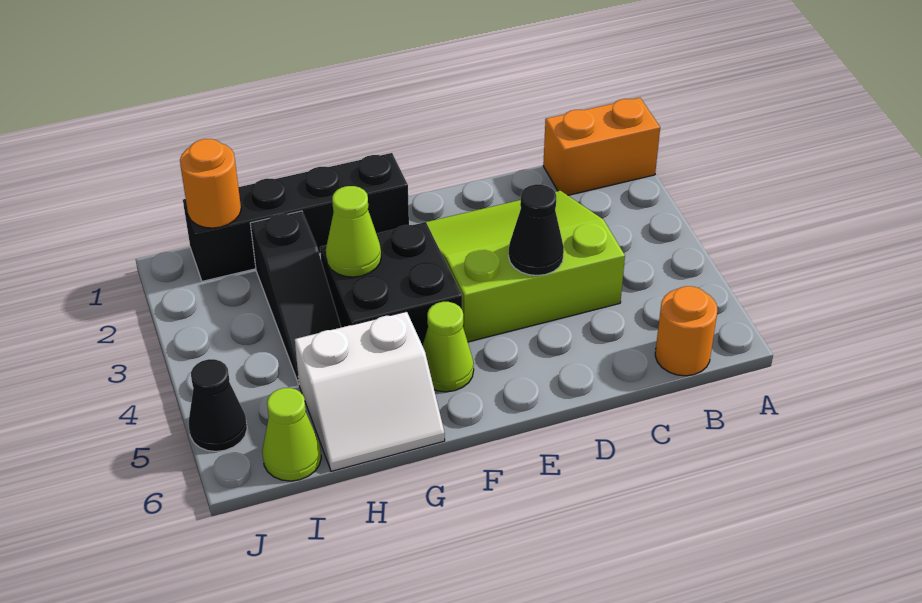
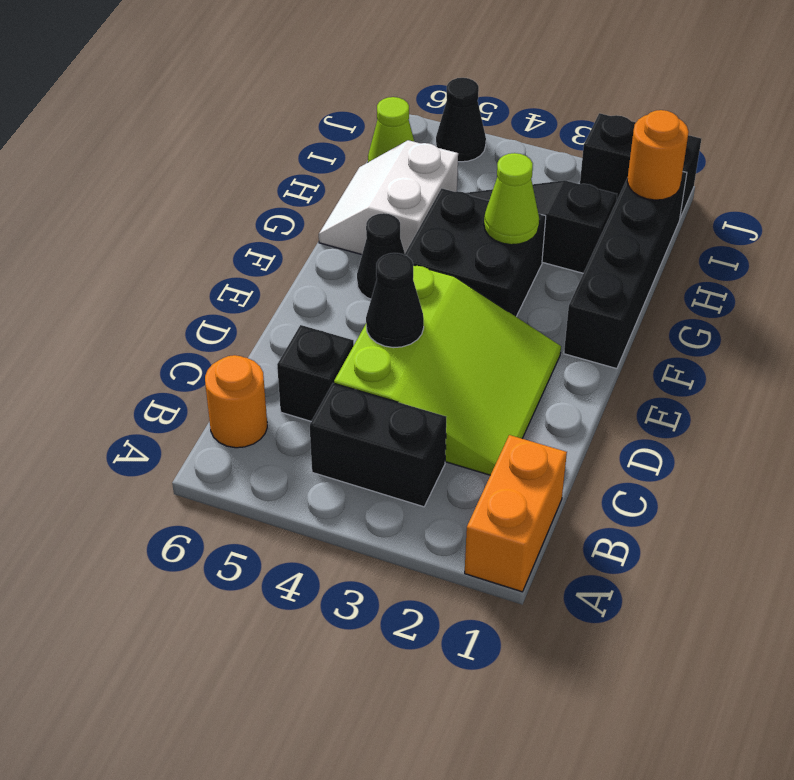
none -> black 1x2 brick [310,383,446,507]
none -> black 1x1 brick [277,325,354,421]
lime 1x1 cone [423,302,474,392] -> black 1x1 cone [357,213,405,299]
none -> black 1x2 brick [580,113,701,218]

